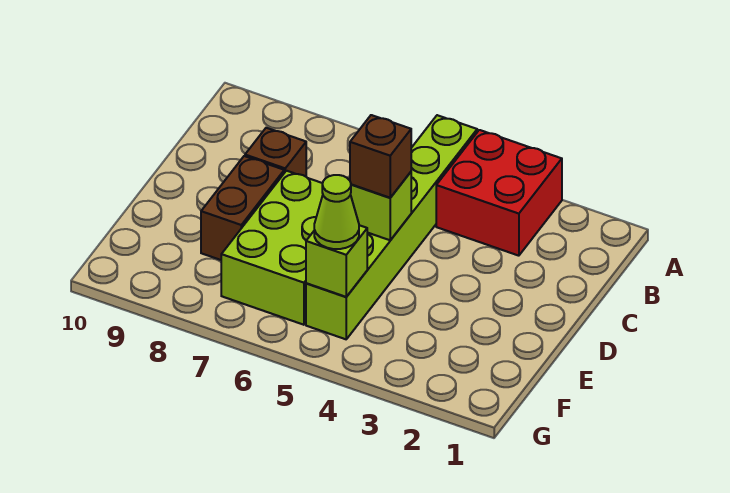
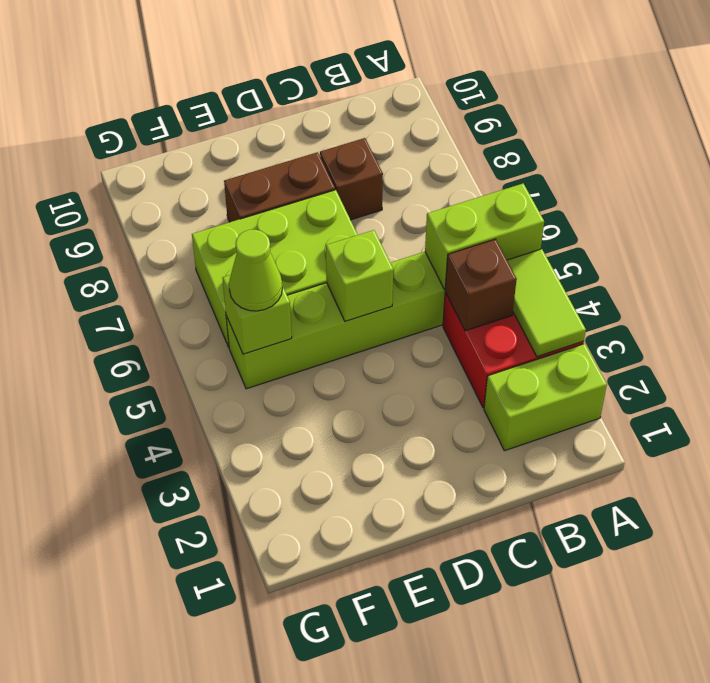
none -> lime 1x2 brick [484,344,607,451]
none -> lime 1x2 tile [507,249,586,357]
none -> lime 1x2 brick [425,184,544,289]
brown 1x1 brick [350,115,411,198] -> brown 1x1 brick moved to [445,239,517,331]

